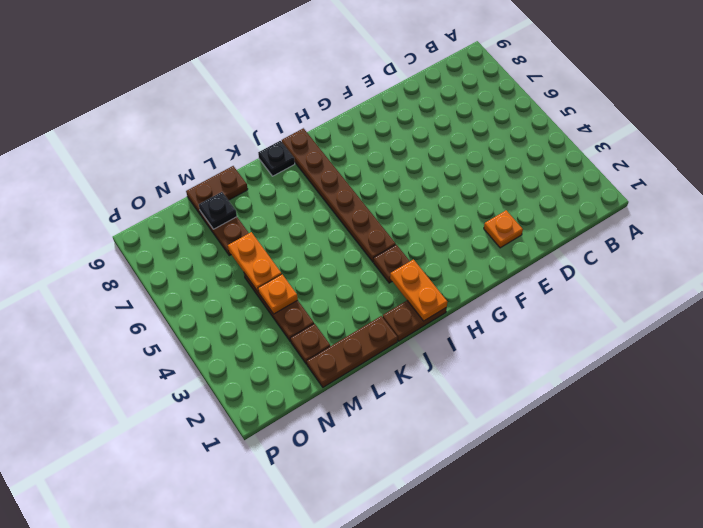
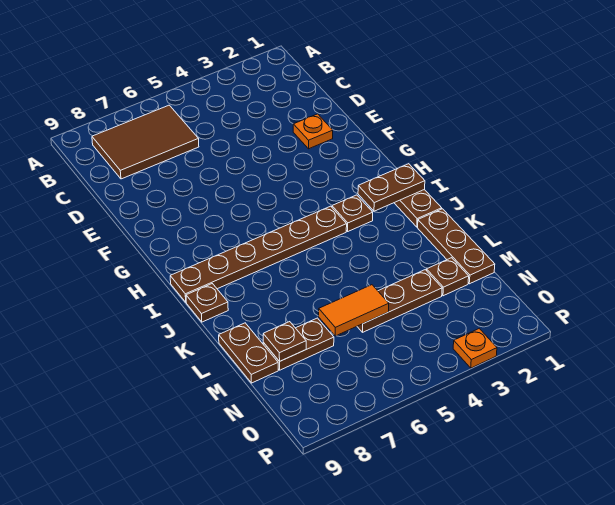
none -> brown 2x3 tile [92,105,199,179]
orange 1x2 plate [390,259,448,321] -> brown 1x2 plate [358,164,425,211]
black 1x1 plate [258,141,295,176] -> brown 1x1 plate [186,284,228,322]
orange 1x1 plate [258,274,298,314] -> orange 1x1 plate moved to [453,329,497,368]
orange 1x2 plate [228,232,282,292] -> orange 1x2 tile [319,285,389,336]
black 1x1 plate [199,192,237,229] -> brown 1x1 plate [263,322,306,361]

